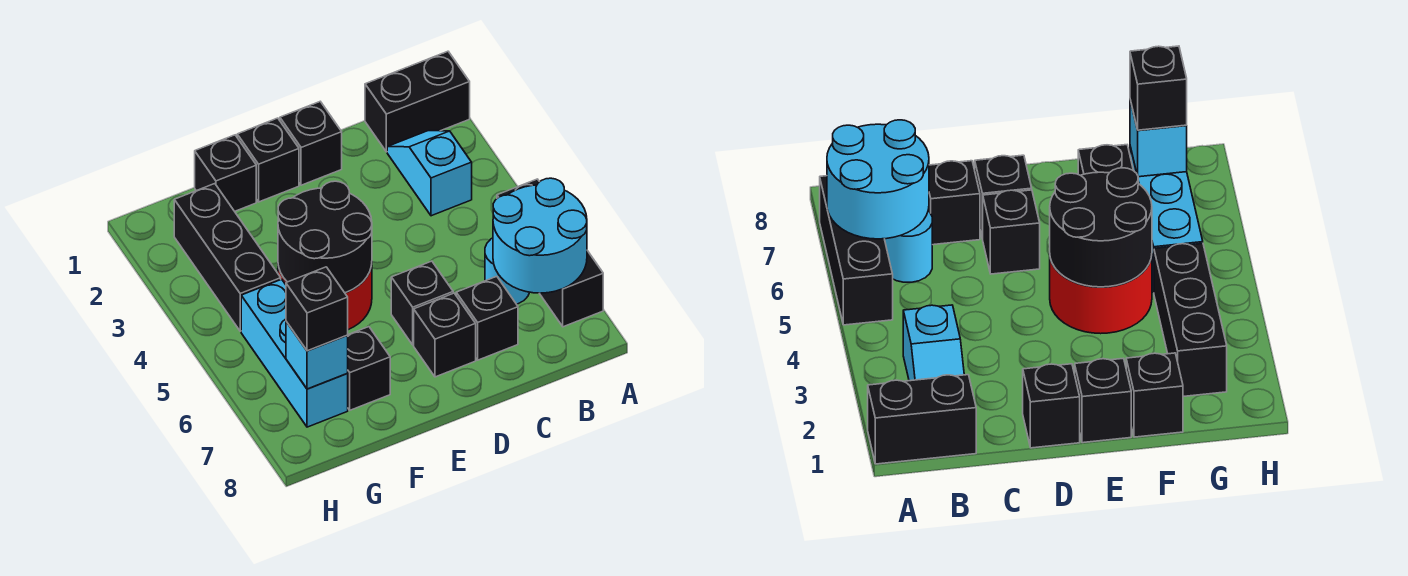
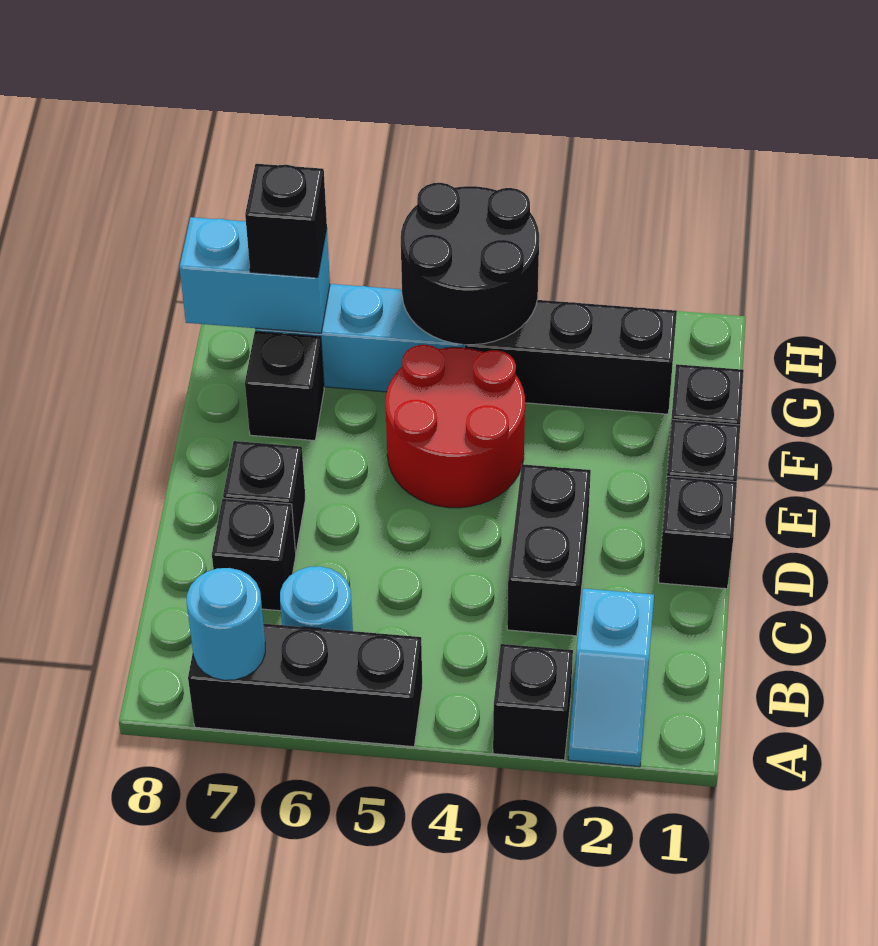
black 1x2 brick [365,51,470,152] -> black 1x2 brick moved to [507,464,591,636]
cyan 2x2 round brick [493,178,587,293] -> cyan 1x1 round brick [187,568,265,680]
cyan 1x2 slope [387,131,472,216] -> cyan 1x2 slope turned to [568,588,654,767]
black 1x1 brick [391,261,453,345] -> black 1x1 brick moved to [493,644,573,760]
black 2x2 round brick [278,181,372,293] -> black 2x2 round brick moved to [401,183,539,345]
cyan 1x1 brick [286,322,348,389] -> cyan 1x2 brick [179,217,330,333]

